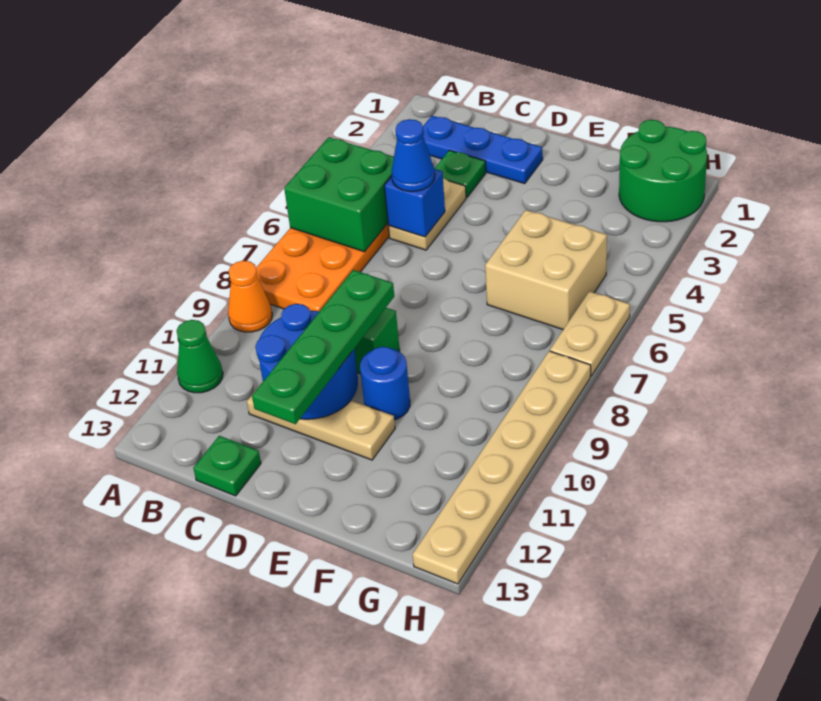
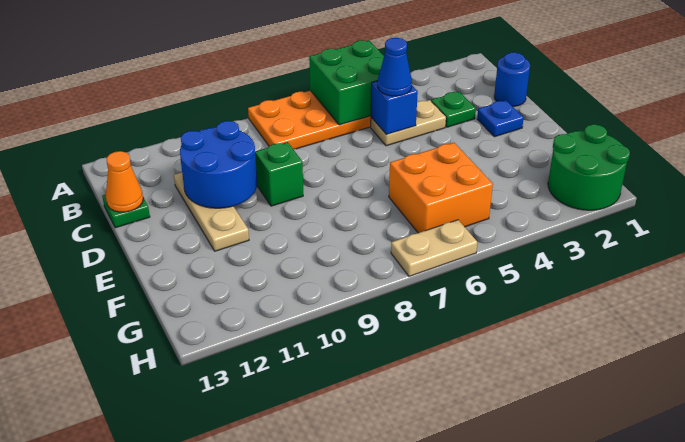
orange 1x1 cone [228,261,272,332] -> orange 1x1 cone moved to [106,151,143,212]
green 1x1 cone [177,320,223,393] -> none
blue 1x3 plate [423,116,543,184] -> blue 1x1 plate [477,100,524,137]
green 1x4 plate [252,270,394,424] -> none
blue 1x1 round brick [360,347,410,420] -> blue 1x1 round brick moved to [494,52,530,107]
tan 2x2 brick [485,210,607,329] -> orange 2x2 brick [389,143,493,233]
tan 1x6 plate [413,351,591,584] -> none

